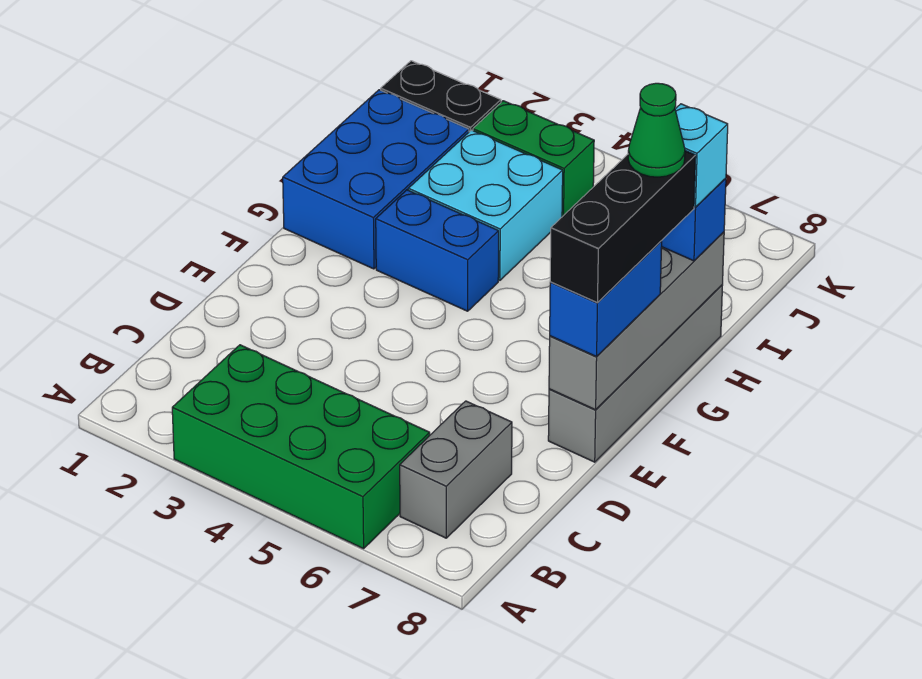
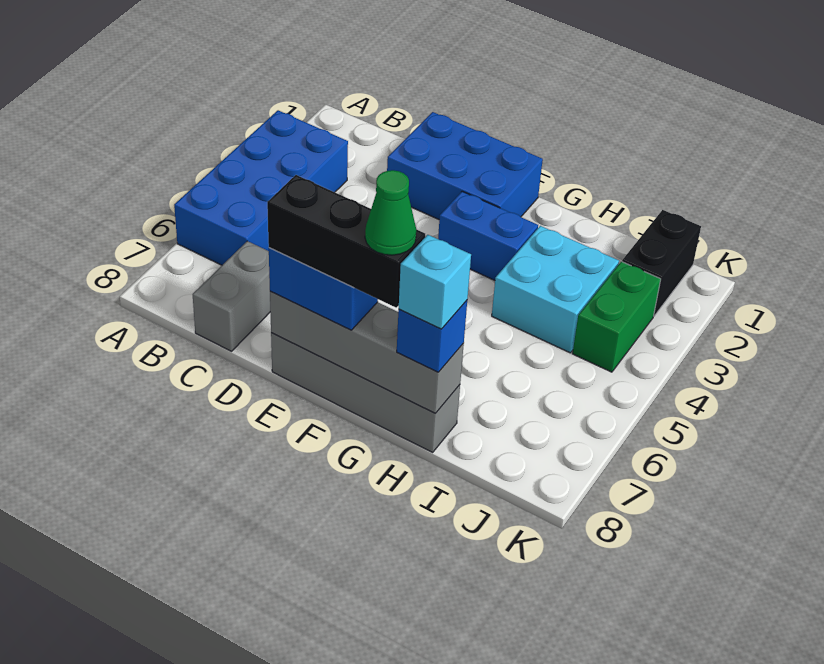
green 2x4 brick [172,345,430,549] -> blue 2x4 brick [174,110,348,265]
grey 1x2 brick [400,401,512,538] -> grey 1x2 brick turned to [193,241,270,351]
blue 2x3 brick [283,90,469,269] -> blue 2x3 brick moved to [387,112,543,219]
blue 1x2 brick [376,190,499,311] -> blue 1x2 brick turned to [438,191,538,280]

